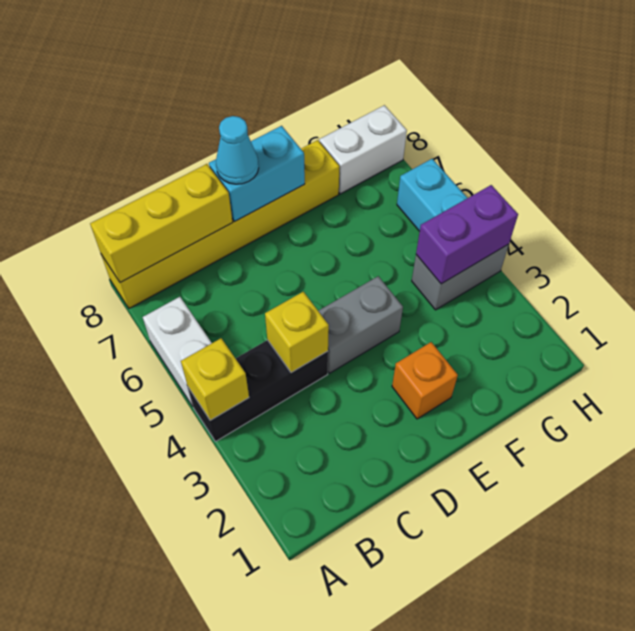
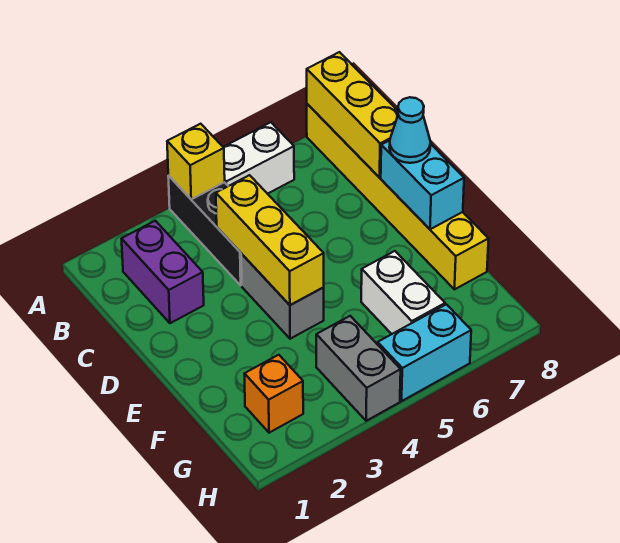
yellow 1x1 brick [265,292,329,373] -> yellow 1x3 brick [216,175,324,305]
orange 1x1 brick [392,342,458,419] -> orange 1x1 brick moved to [245,355,303,433]
purple 1x2 brick [416,185,518,284] -> purple 1x2 brick moved to [122,221,204,323]
white 1x2 brick [319,105,407,194] -> white 1x2 brick moved to [361,251,445,334]

